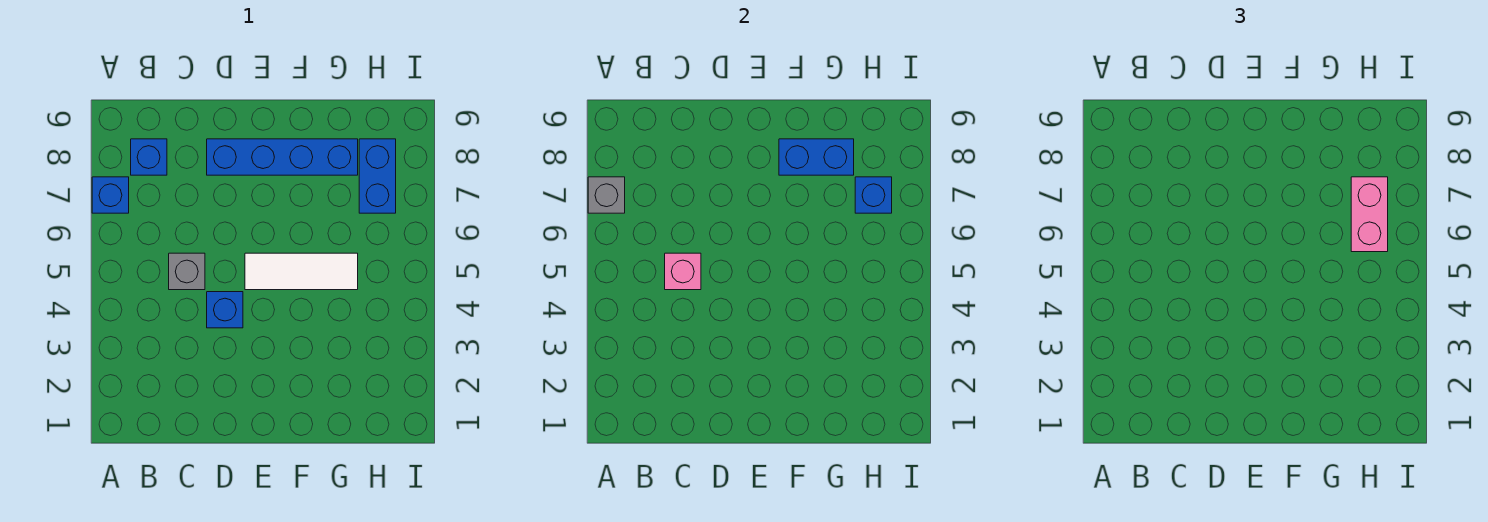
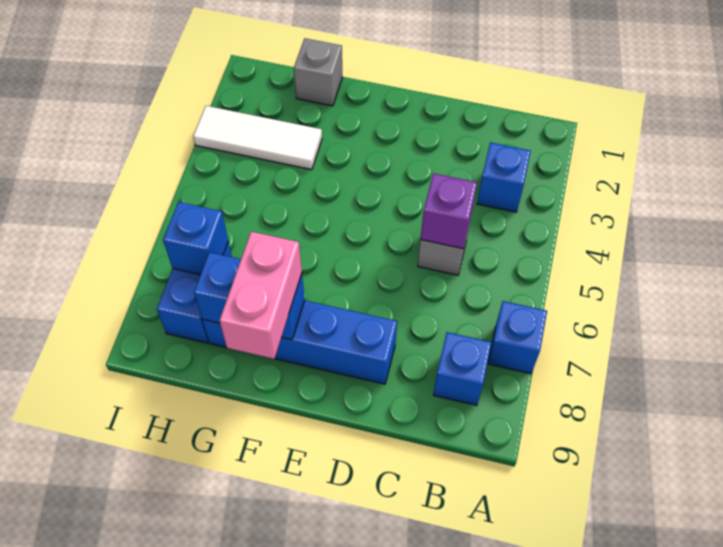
grey 1x1 brick [588,177,625,213] -> grey 1x1 brick moved to [294,38,342,106]
pink 1x1 brick [665,253,701,290] -> purple 1x1 brick [420,173,477,249]
blue 1x1 brick [207,292,243,328] -> blue 1x1 brick moved to [477,142,531,212]
white 1x3 tile [245,253,358,290] -> white 1x3 tile moved to [193,106,322,170]
pink 1x2 brick [1351,177,1388,252] -> pink 1x2 brick moved to [220,232,302,359]

